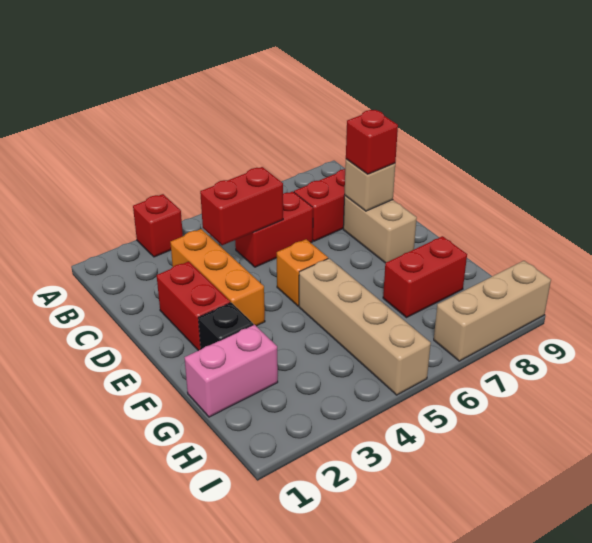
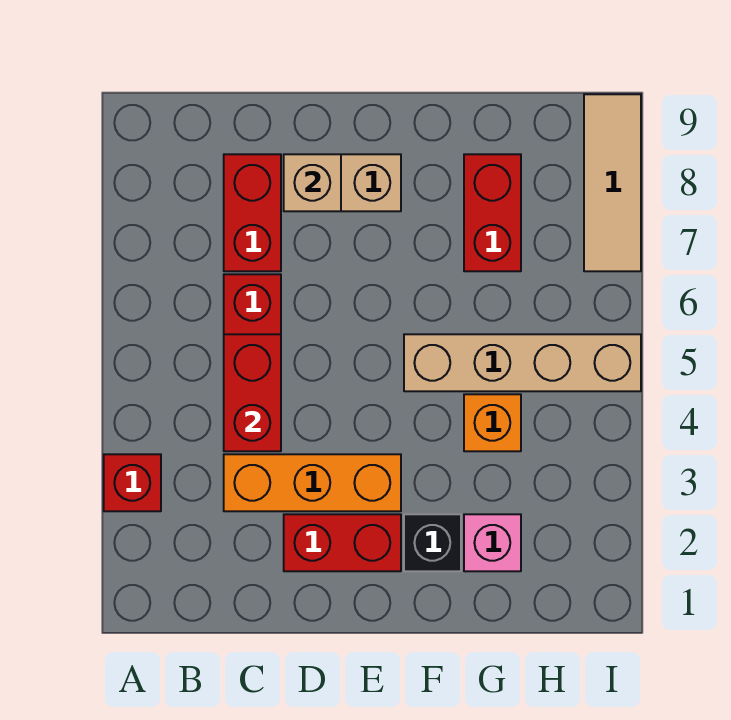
red 1x1 brick [346,110,398,174] -> none
orange 1x1 brick [277,239,328,306] -> orange 1x1 brick moved to [464,394,521,451]
pink 1x2 brick [185,324,278,417] -> pink 1x1 brick [464,514,521,571]
tan 1x3 brick [434,261,551,361] -> tan 1x3 tile [584,94,641,271]

